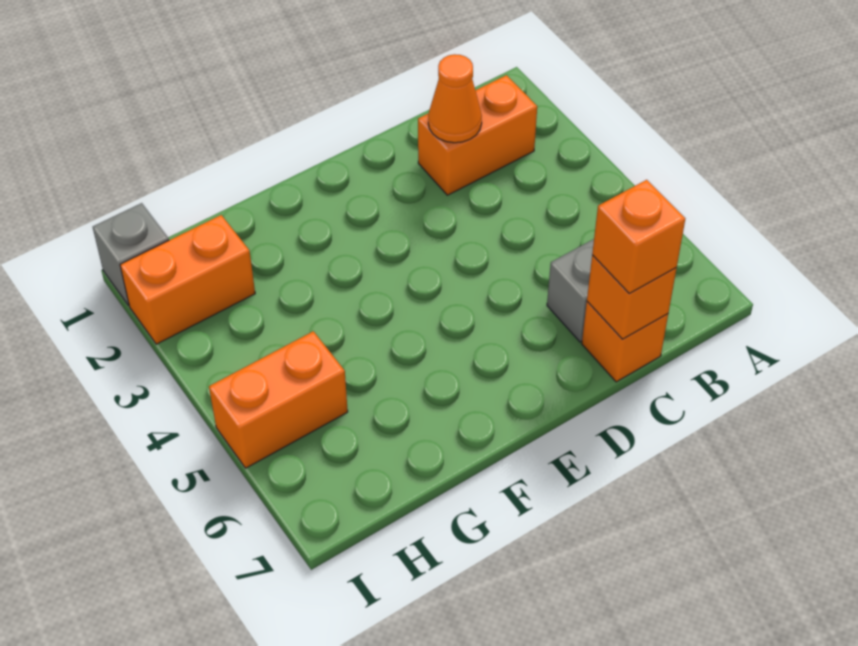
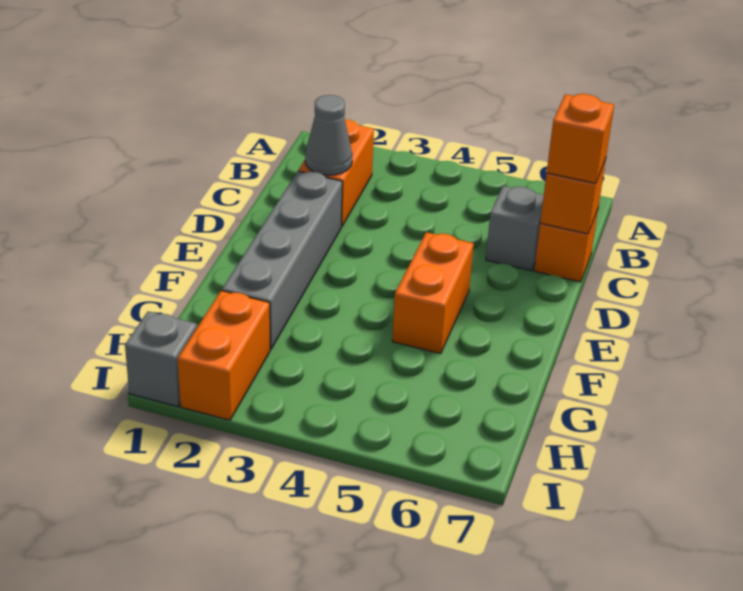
orange 1x1 cone [428,54,482,143] -> grey 1x1 cone [305,95,352,175]
none -> grey 1x4 brick [222,171,342,349]
orange 1x2 brick [209,331,348,468] -> orange 1x2 brick moved to [392,232,474,354]

